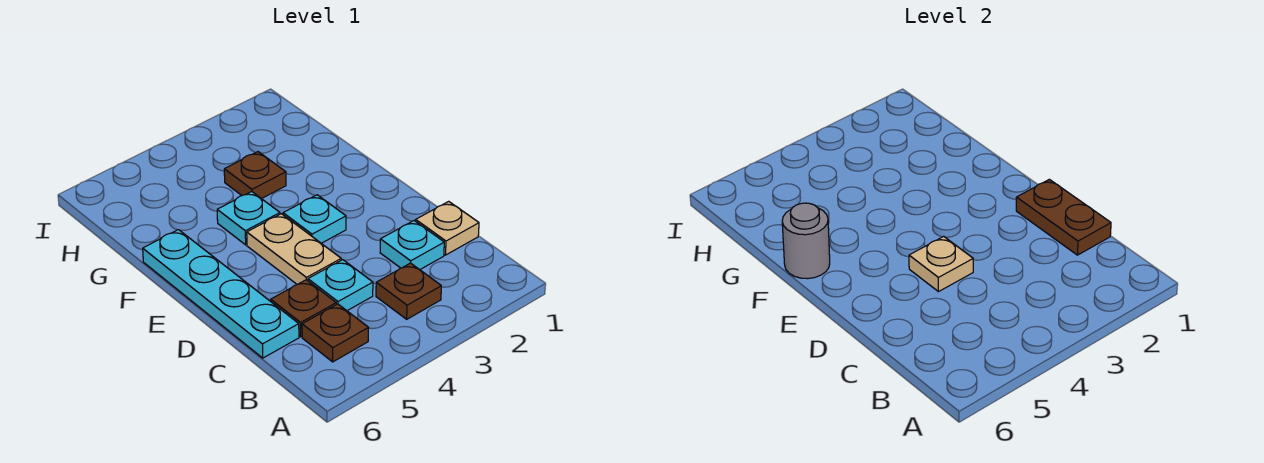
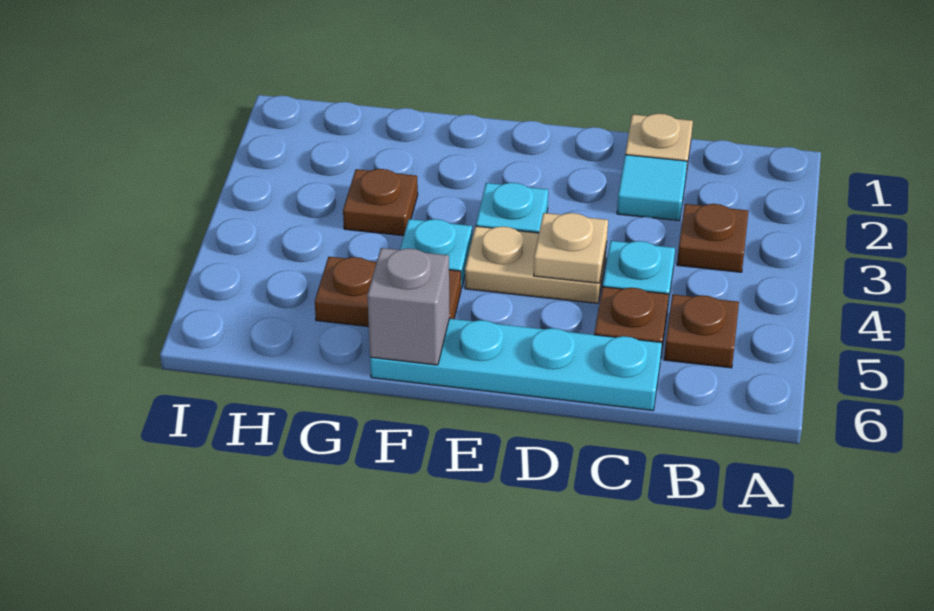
brown 1x2 plate [1016,179,1111,255] -> brown 1x2 plate moved to [315,257,461,327]
cyan 1x1 plate [380,221,444,270] -> cyan 1x1 tile [617,155,687,221]
grey 1x1 round brick [782,203,830,279] -> grey 1x1 brick [367,248,449,365]

